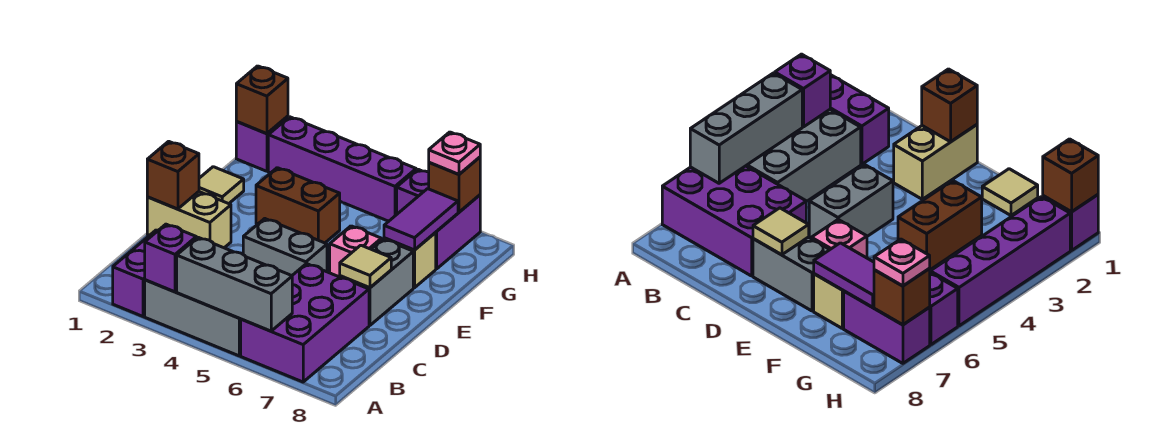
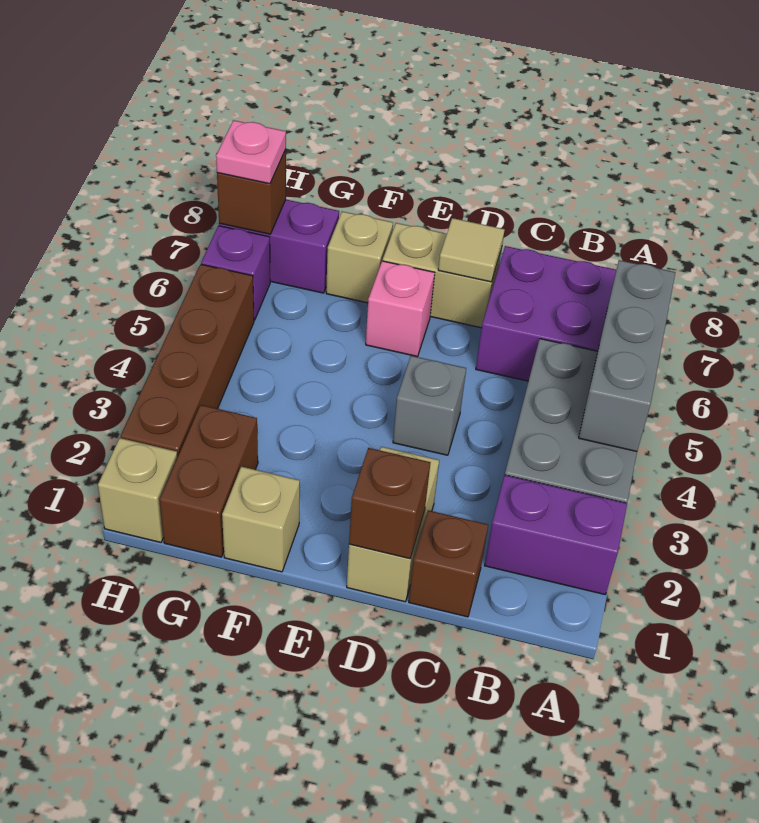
purple 1x1 brick [145,224,196,292] -> none
grey 1x2 brick [243,219,327,276] -> grey 1x1 brick [393,356,466,455]
grey 1x2 brick [340,239,413,325] -> tan 1x2 brick [383,223,502,328]
tan 1x1 tile [199,167,244,204] -> tan 1x1 brick [222,467,300,572]
brown 1x2 brick [256,168,340,243] -> brown 1x2 brick moved to [160,405,258,557]
purple 1x2 tile [384,189,458,250] -> none
purple 1x1 brick [236,116,288,171] -> tan 1x1 brick [98,438,178,542]
brown 1x1 brick [236,66,288,134] -> brown 1x1 brick moved to [409,510,488,617]
purple 1x4 brick [268,117,416,221] -> brown 1x4 brick [121,264,254,457]

